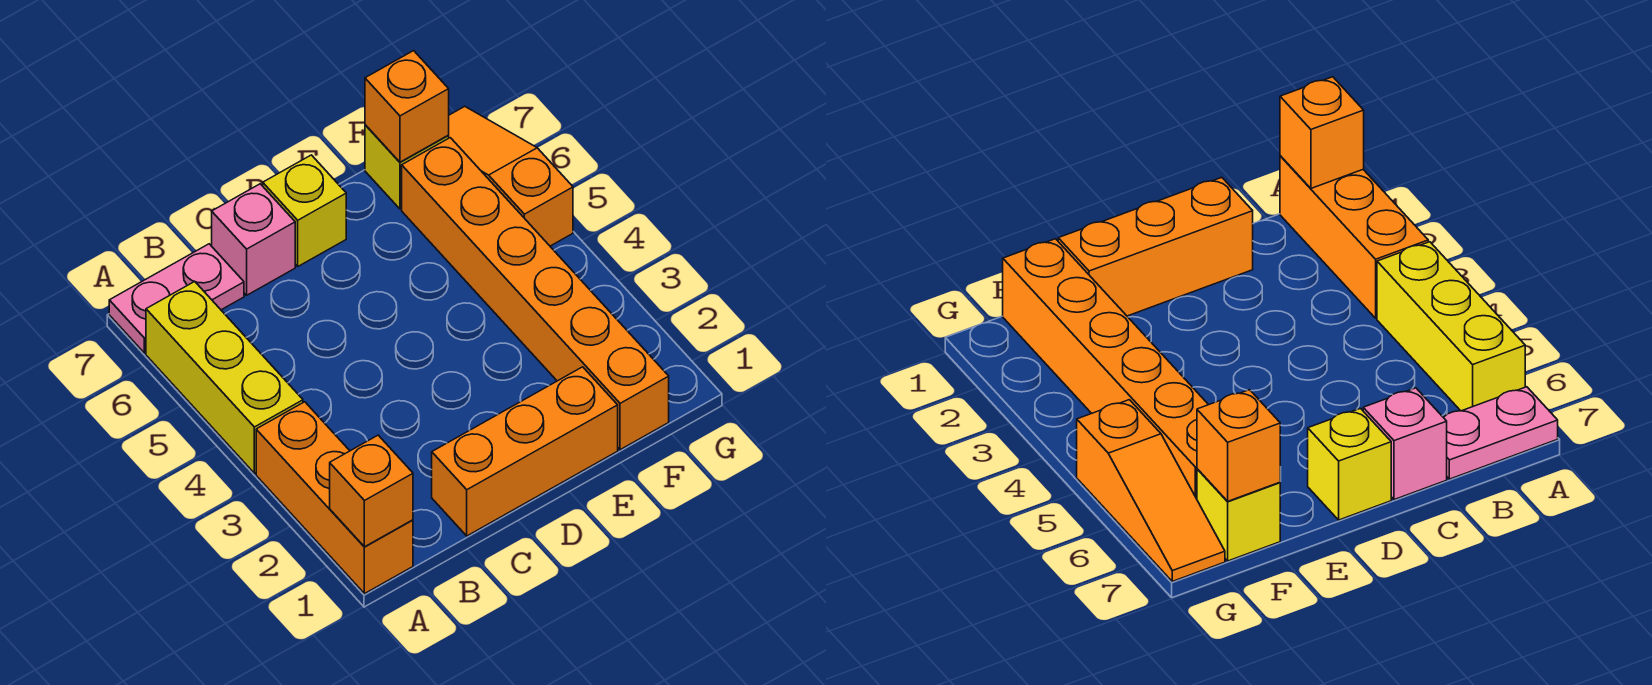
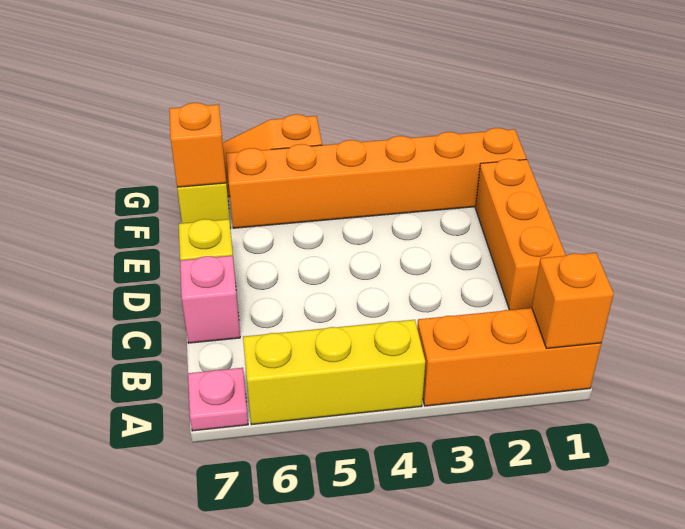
pink 1x2 plate [109,244,244,353] -> pink 1x1 plate [188,368,248,431]

